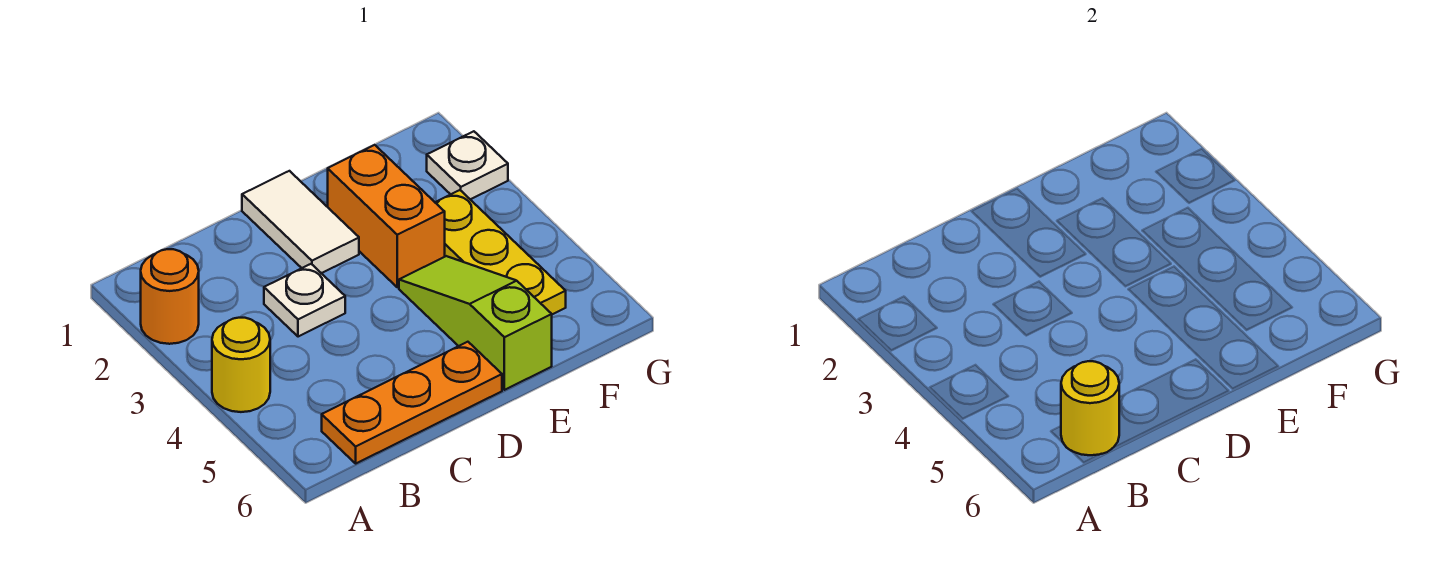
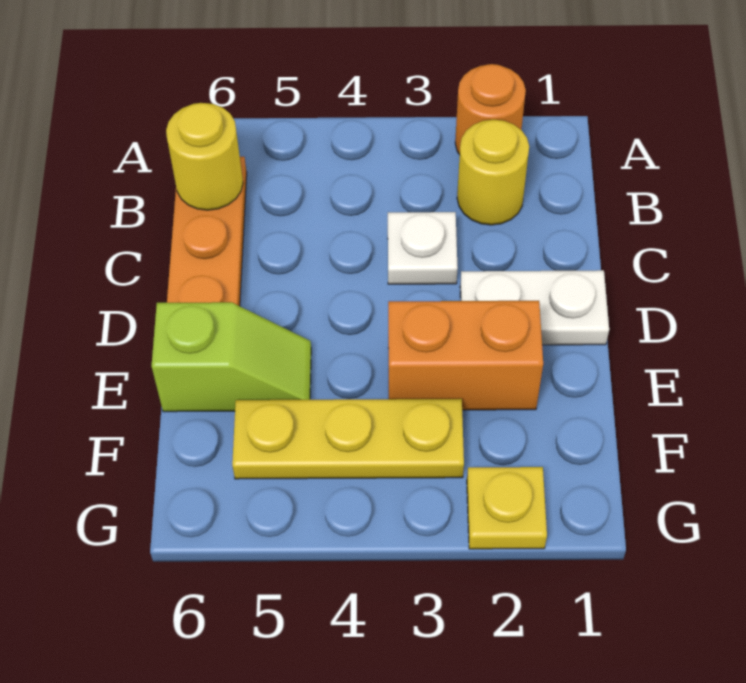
yellow 1x1 round brick [212,318,270,412] -> yellow 1x1 round brick moved to [457,120,529,225]
white 1x2 tile [242,171,359,273] -> white 1x2 plate [460,270,609,345]
lime 1x3 slope [399,256,552,390] -> lime 1x2 slope [152,302,311,412]
white 1x1 plate [427,131,508,199] -> yellow 1x1 plate [467,467,547,549]

